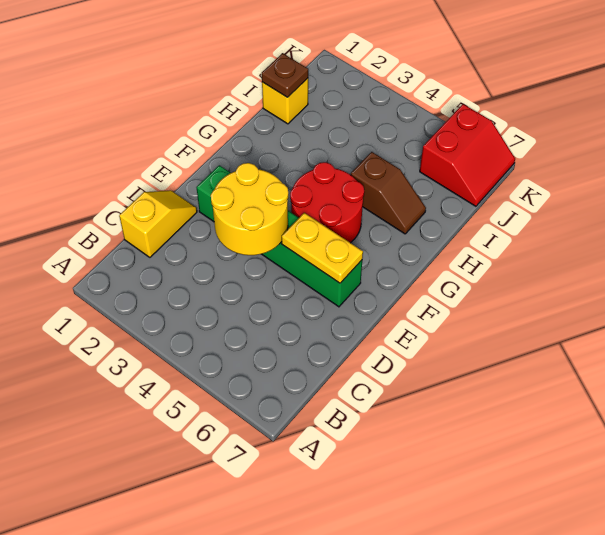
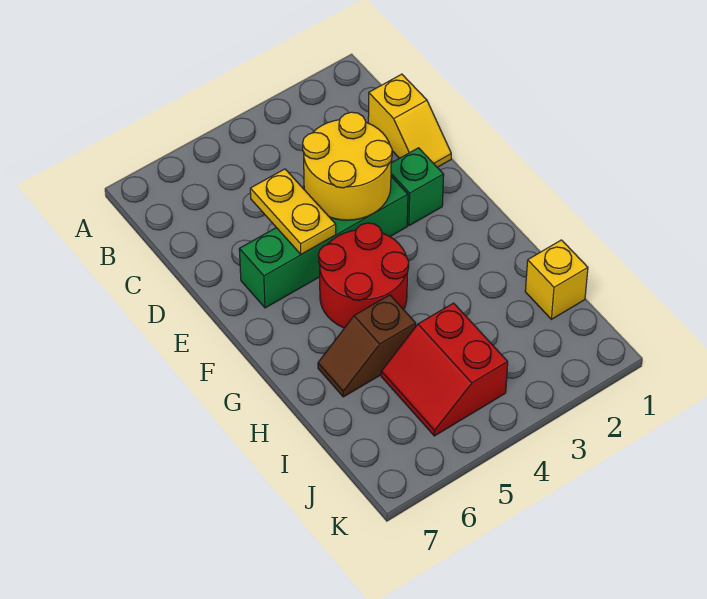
yellow 1x2 plate [282,213,363,283] -> yellow 1x2 plate turned to [250,169,336,254]
brown 1x1 plate [262,53,308,97] -> none
red 2x2 slope [420,104,515,206] -> red 2x2 slope moved to [381,303,508,436]

